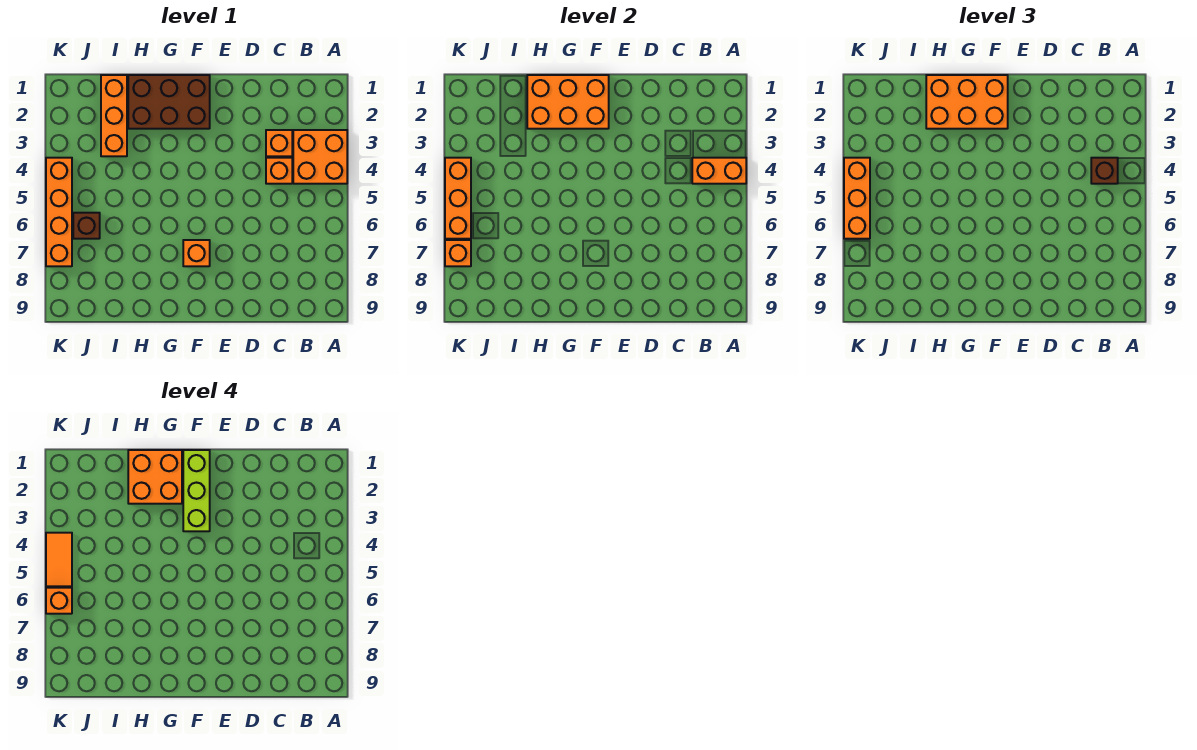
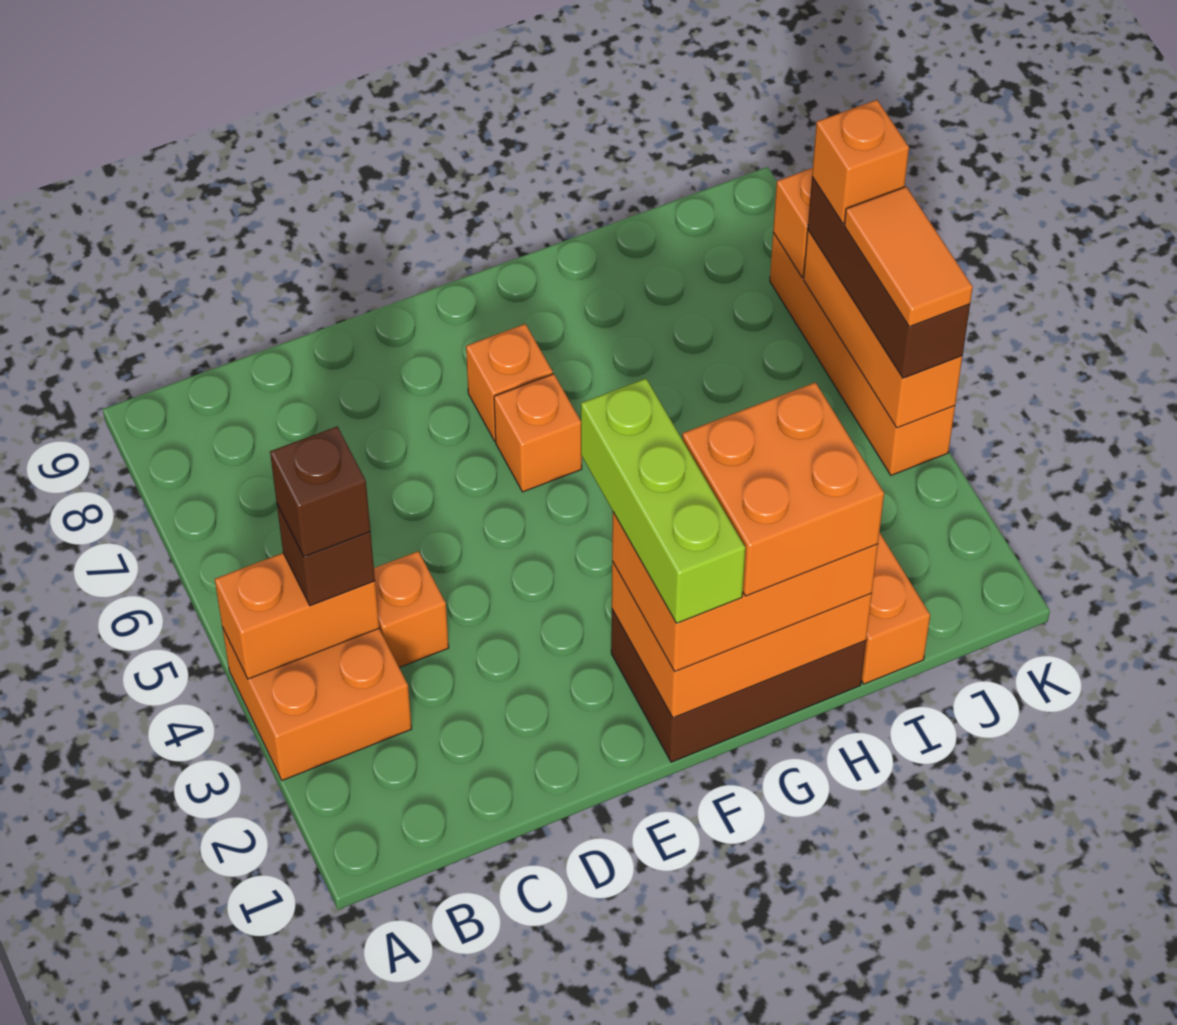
orange 1x1 brick [266,130,292,156] -> orange 1x1 brick moved to [494,374,582,492]
brown 1x1 brick [73,213,100,239] -> brown 1x1 brick moved to [270,427,370,557]
orange 1x3 brick [844,158,870,239] -> brown 1x3 brick [808,177,970,378]

